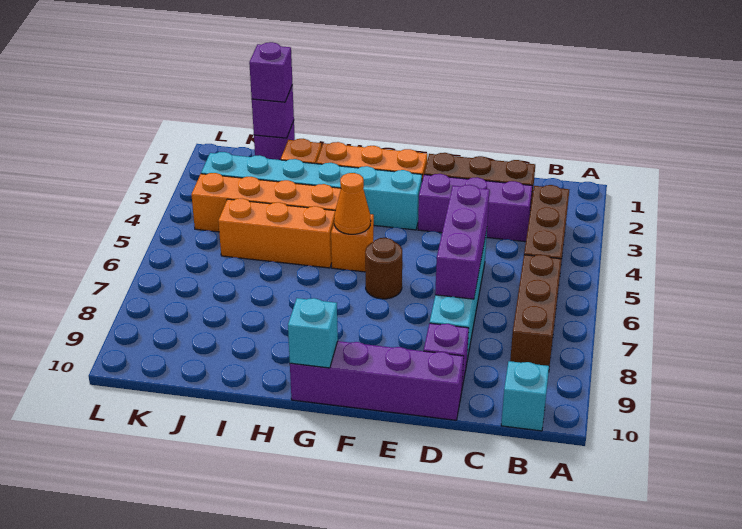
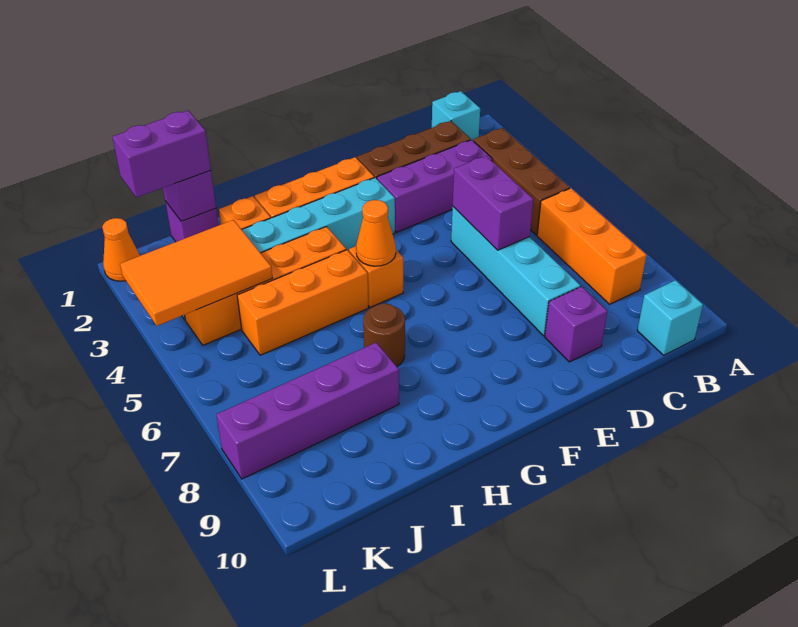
brown 1x3 brick [510,255,562,366] -> orange 1x3 brick [537,188,646,304]
purple 1x3 brick [435,185,490,299] -> purple 1x2 brick [453,156,533,250]
purple 1x4 brick [290,341,464,420] -> purple 1x4 brick moved to [216,343,399,479]
brown 1x1 round brick [365,238,402,299] -> brown 1x1 round brick moved to [363,303,405,366]
cyan 1x1 brick [288,298,338,368] -> cyan 1x1 brick moved to [432,91,480,140]
purple 1x1 brick [249,42,292,102] -> purple 1x2 brick [113,111,211,197]
none -> orange 2x3 tile [120,220,272,326]
none -> orange 1x1 cone [102,218,140,281]

